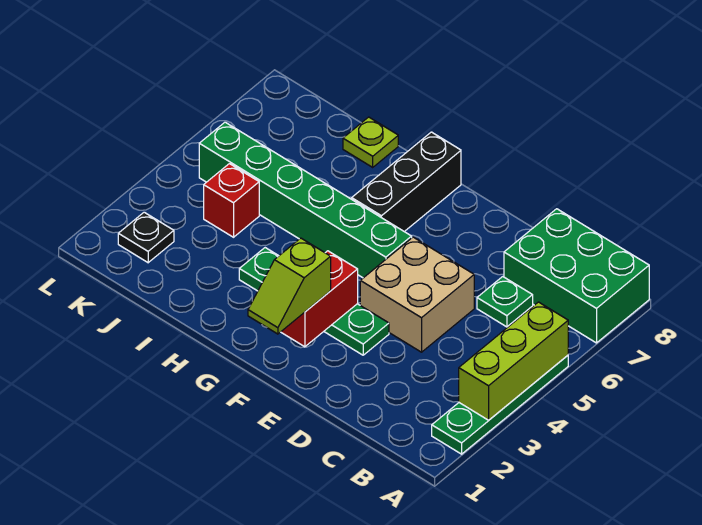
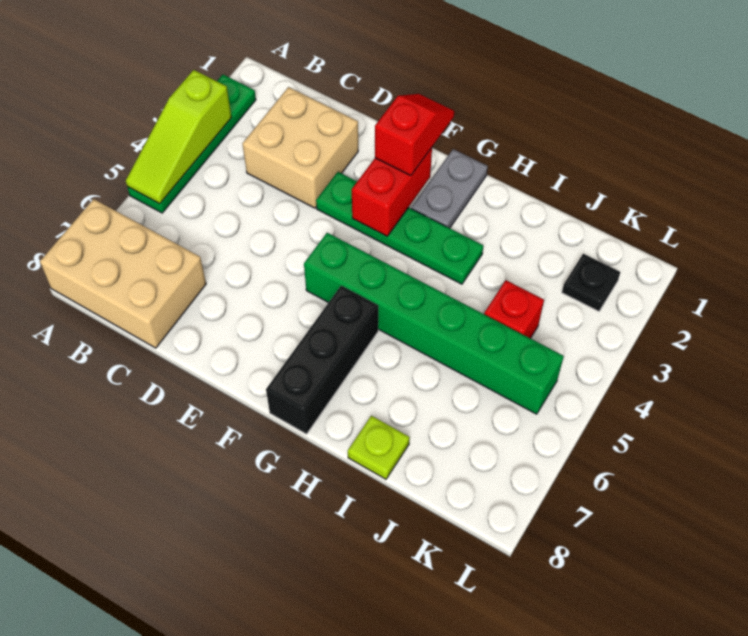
lime 1x3 brick [459,302,568,420] -> lime 1x3 slope [126,70,232,204]
green 2x3 brick [504,209,649,343] -> tan 2x3 brick [40,199,206,348]
green 1x1 plate [477,277,533,327] -> none
tan 2x2 brick [360,237,474,352] -> tan 2x2 brick moved to [243,87,358,208]
lime 1x2 slope [248,238,331,334] -> red 1x2 slope [375,94,454,176]
none -> grey 1x2 plate [411,149,488,228]

